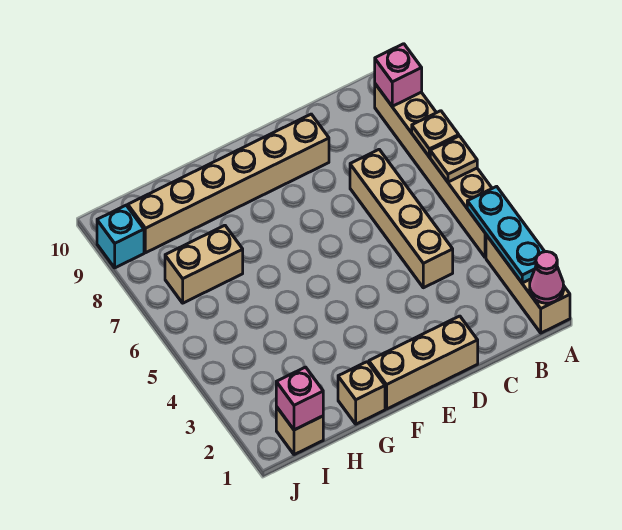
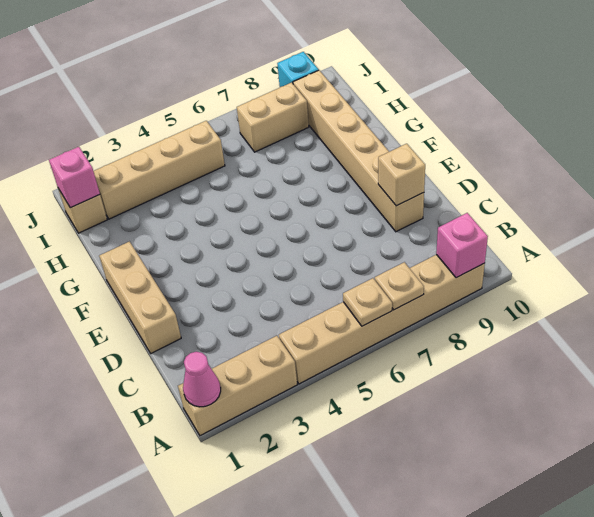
cyan 1x3 plate [467,186,545,283] -> none
tan 1x4 brick [350,150,453,288] -> tan 1x4 brick moved to [94,121,225,219]
tan 1x1 brick [338,362,385,424] -> tan 1x1 brick moved to [378,144,425,206]
tan 1x2 brick [165,225,243,303] -> tan 1x2 brick turned to [237,83,309,152]

